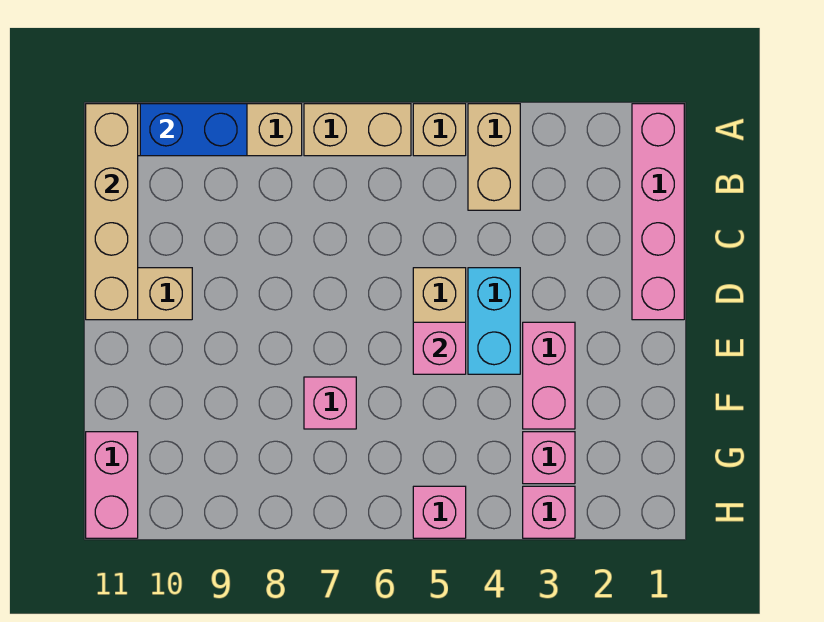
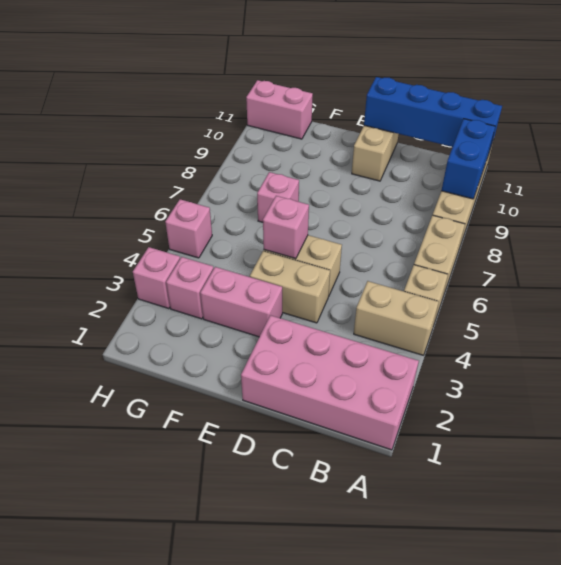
pink 1x4 brick [632,104,684,320] -> pink 2x4 brick [241,315,419,450]
tan 1x4 brick [86,104,138,320] -> blue 1x4 brick [364,77,502,151]
cyan 1x2 brick [468,268,520,374] -> tan 1x2 brick [250,251,330,323]

